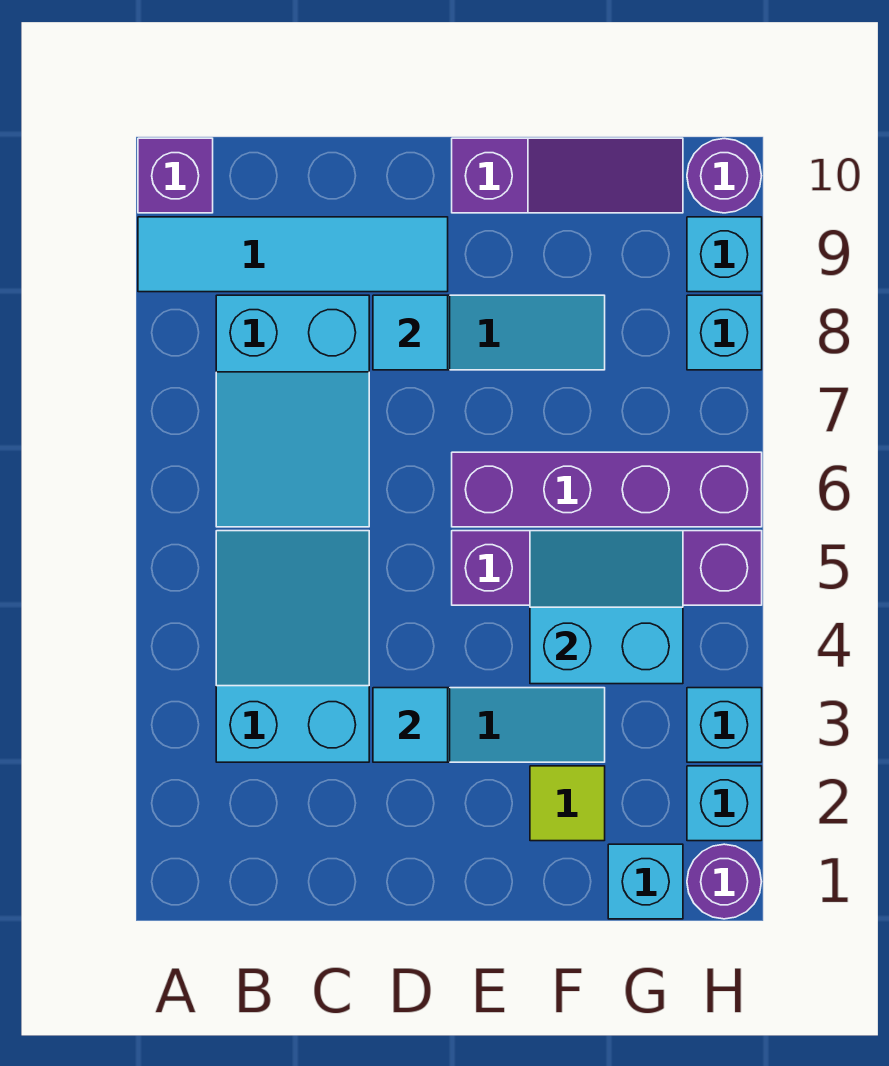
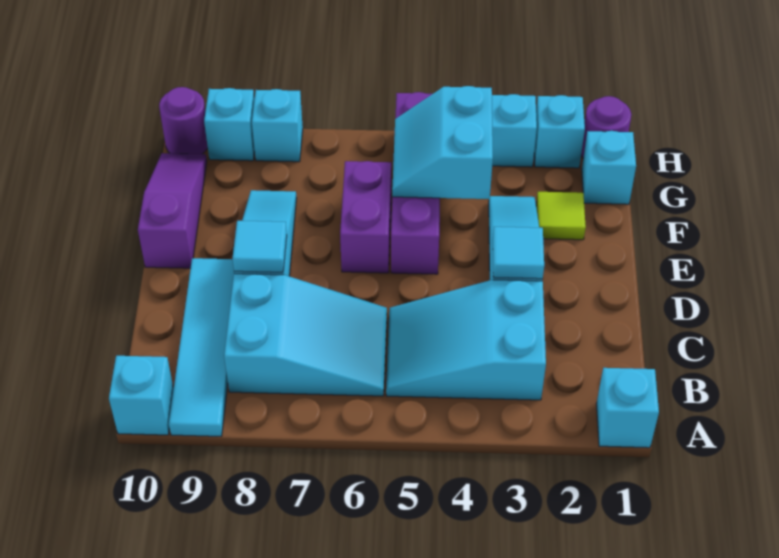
none -> cyan 1x1 brick [596,368,659,448]
purple 1x1 brick [138,138,213,213] -> cyan 1x1 brick [109,356,174,435]
purple 1x4 brick [452,452,762,527] -> purple 1x2 brick [340,161,391,273]

